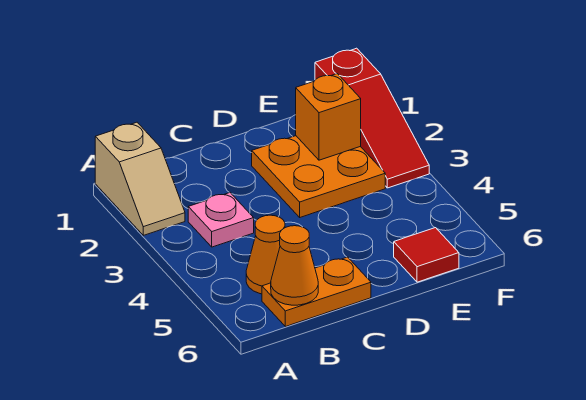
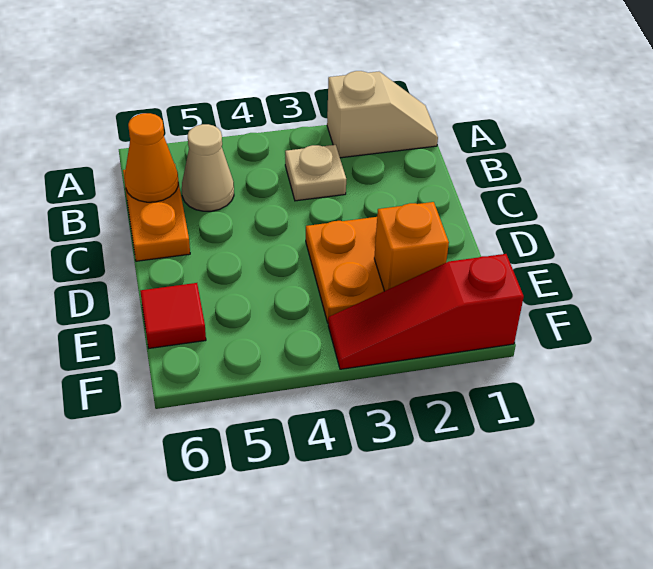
tan 1x2 slope [95,122,185,235] -> tan 1x2 slope turned to [327,71,438,158]
pink 1x1 plate [188,193,254,247] -> tan 1x1 plate [285,145,346,201]
orange 1x1 cone [246,215,285,294] -> tan 1x1 cone [182,124,234,211]

